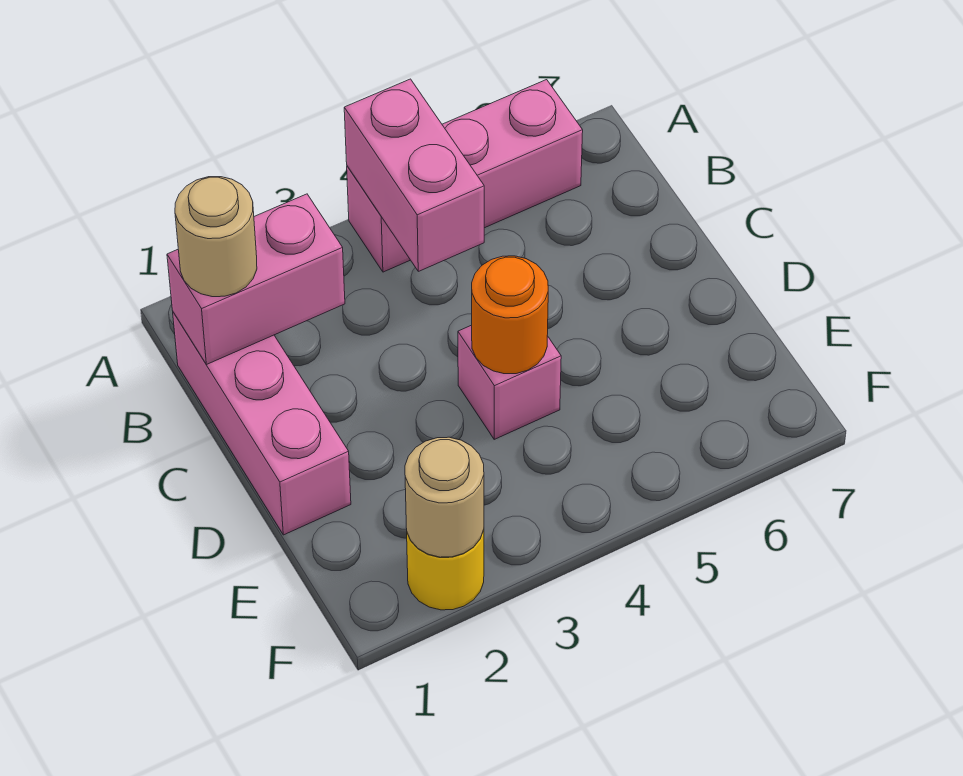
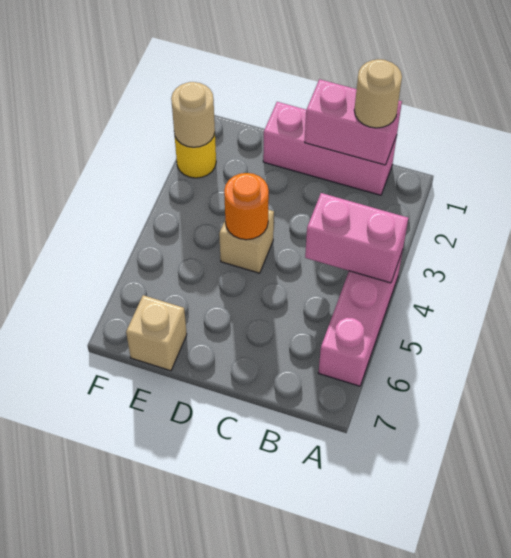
pink 1x2 brick [167,194,345,365] -> pink 1x2 brick turned to [305,79,402,165]
pink 1x1 brick [458,325,561,439] -> tan 1x1 brick [219,210,274,273]
none -> tan 1x1 brick [126,295,187,371]

